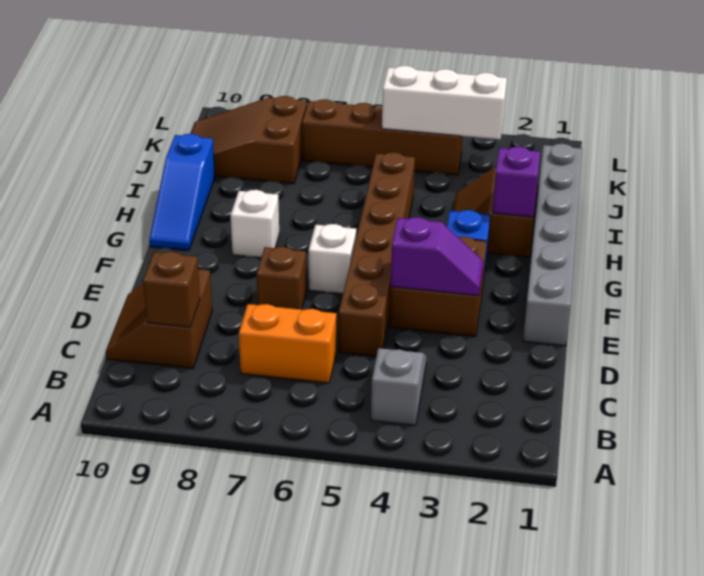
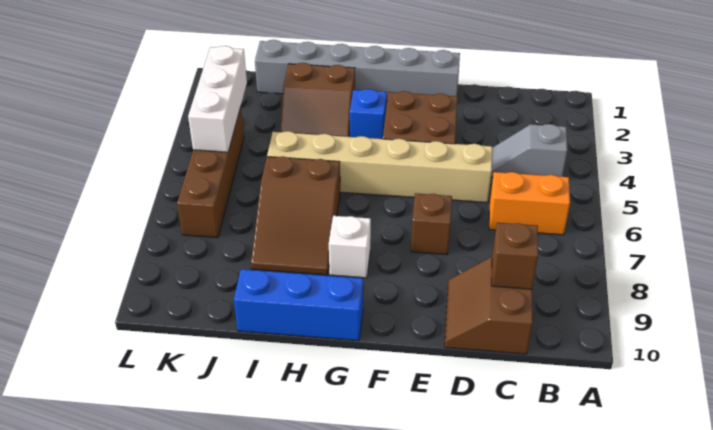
orange 1x2 brick [239,304,336,383] -> orange 1x2 brick turned to [489,172,570,235]
brown 2x2 slope [106,269,212,368] -> brown 2x2 slope turned to [445,257,533,354]
brown 1x6 brick [339,152,415,357] -> tan 1x6 brick [267,131,492,203]
purple 1x2 slope [391,217,483,296] -> none
white 1x1 brick [308,224,356,294] -> none
blue 1x3 slope [149,134,215,250] -> blue 1x3 brick [234,269,363,341]
purple 1x1 brick [493,147,540,217] -> none
brown 2x3 slope [190,96,307,184] -> brown 2x3 slope moved to [251,156,340,275]

